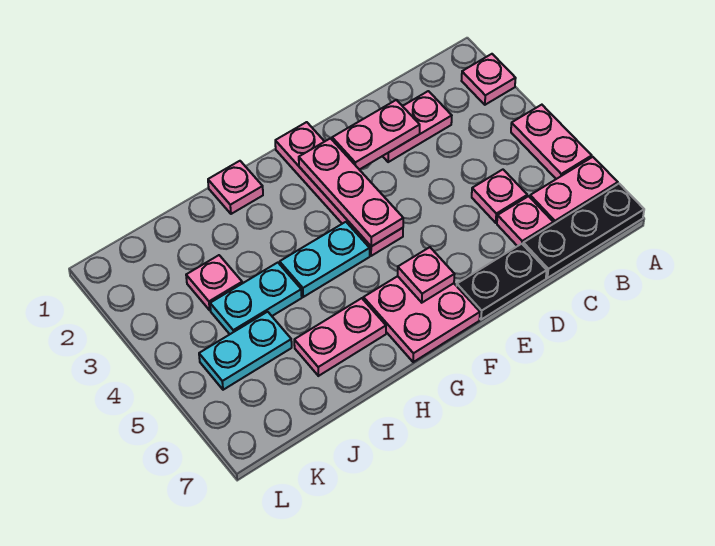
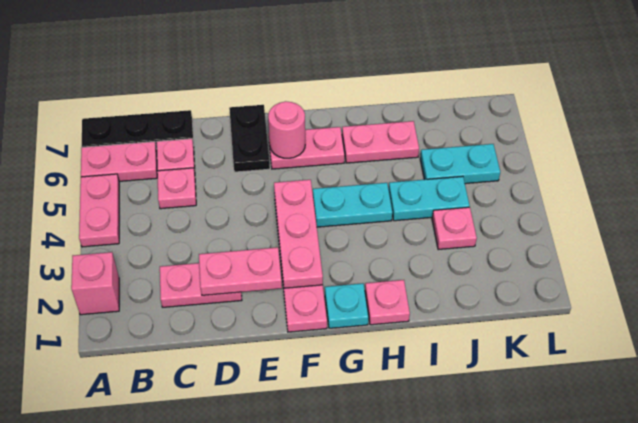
pink 1x1 plate [462,54,516,105] -> pink 1x1 brick [71,252,119,315]
black 1x2 plate [457,244,547,320] -> black 1x2 plate turned to [229,105,270,172]
pink 2x2 plate [363,276,480,362] -> pink 1x2 plate [269,127,345,169]
pink 1x1 plate [398,247,455,303] -> pink 1x1 round brick [268,101,305,158]
none -> cyan 1x1 plate [325,283,369,328]

